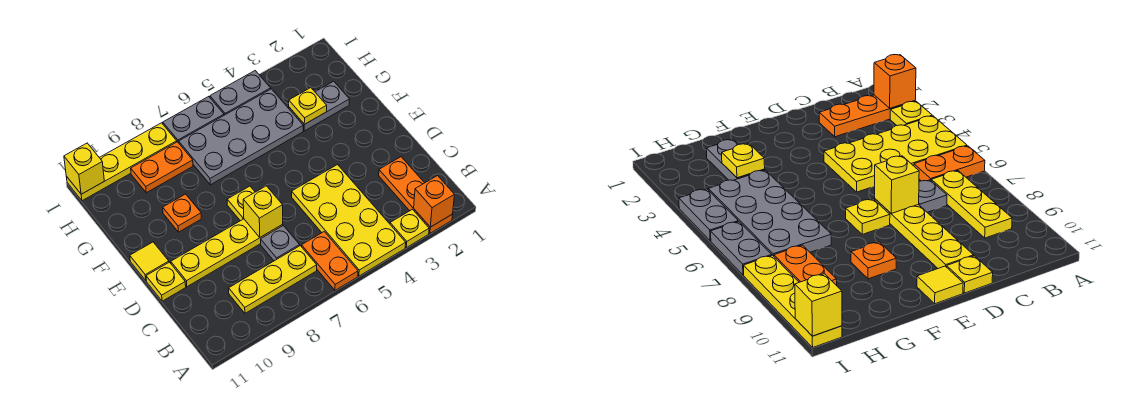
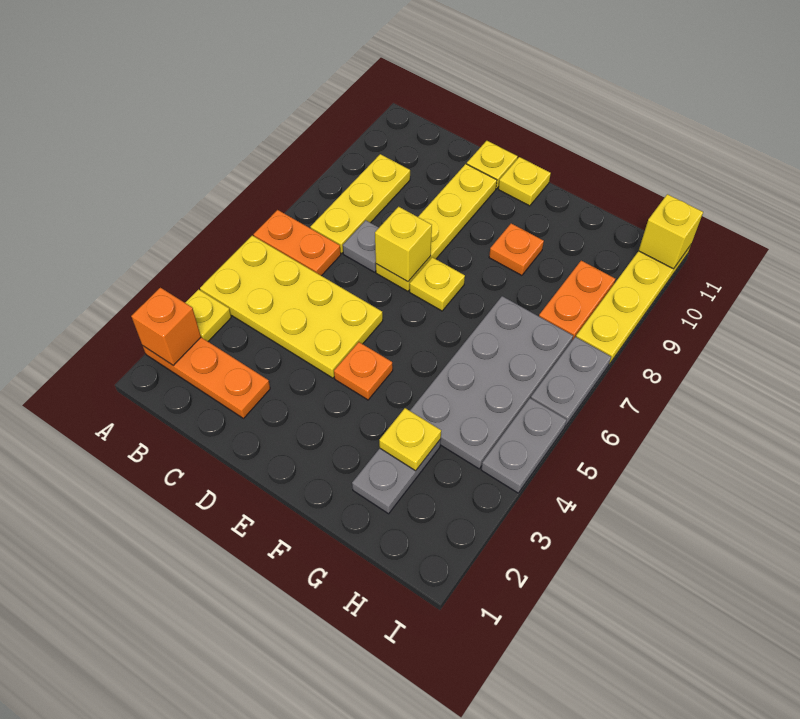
none -> orange 1x1 plate [334,342,393,400]
yellow 1x1 tile [130,242,169,281] -> yellow 1x1 plate [498,157,551,206]

